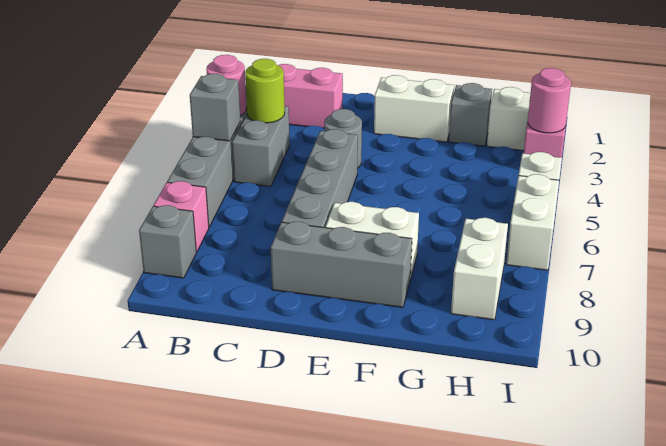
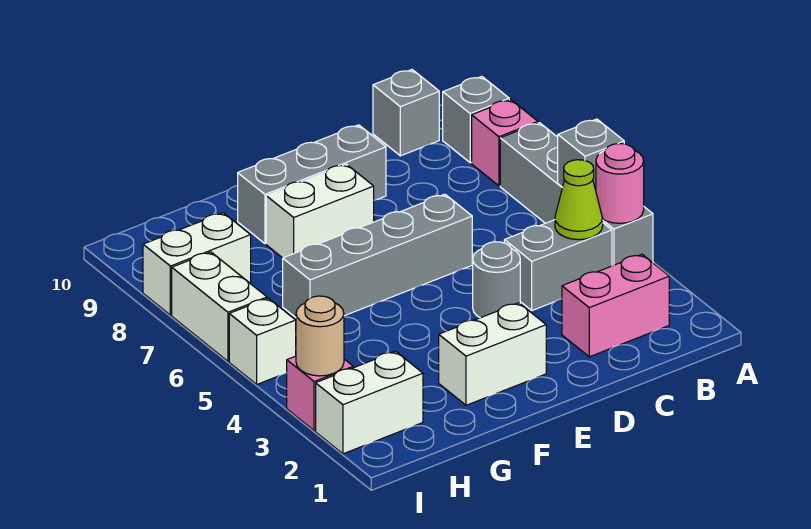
grey 1x2 brick [232,106,289,186] -> grey 1x2 brick turned to [504,220,612,310]
lime 1x1 round brick [245,59,285,123] -> lime 1x1 cone [555,160,603,240]
grey 1x4 brick [282,129,358,228] -> grey 1x4 brick turned to [283,194,472,318]
grey 1x1 brick [449,83,492,146] -> grey 1x1 brick moved to [373,70,439,156]
white 1x2 brick [451,218,508,320] -> white 1x2 brick turned to [143,213,251,315]
pink 1x1 round brick [528,68,571,133] -> tan 1x1 round brick [296,296,344,376]

